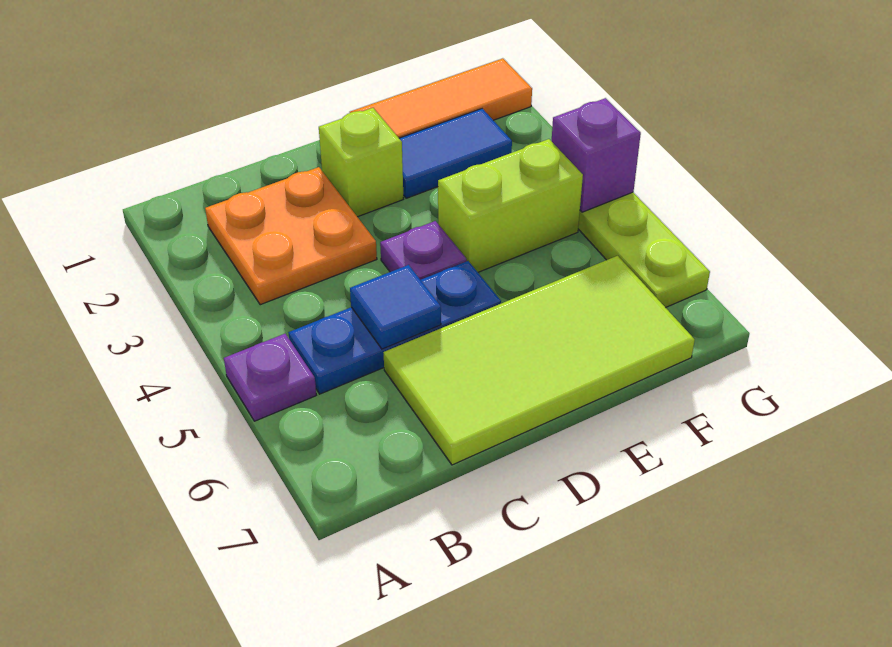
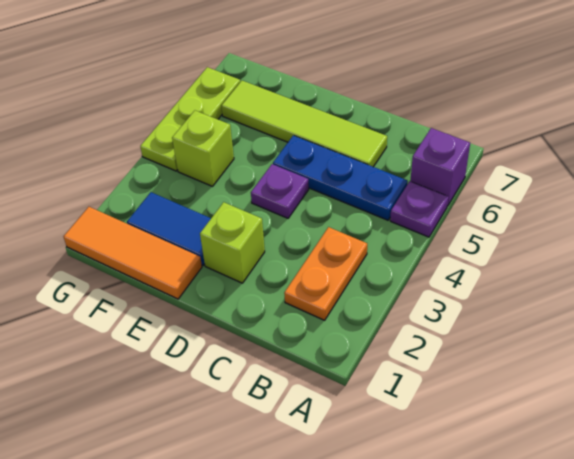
orange 2x2 plate [205,167,377,305] -> orange 1x2 plate [284,227,367,320]
blue 1x1 tile [350,265,441,349] -> none
lime 2x4 tile [383,256,695,465] -> lime 1x4 tile [222,81,387,167]
lime 1x2 brick [438,139,583,272] -> lime 1x1 brick [172,111,234,186]
purple 1x1 brick [552,98,641,212] -> purple 1x1 brick moved to [410,128,470,206]

